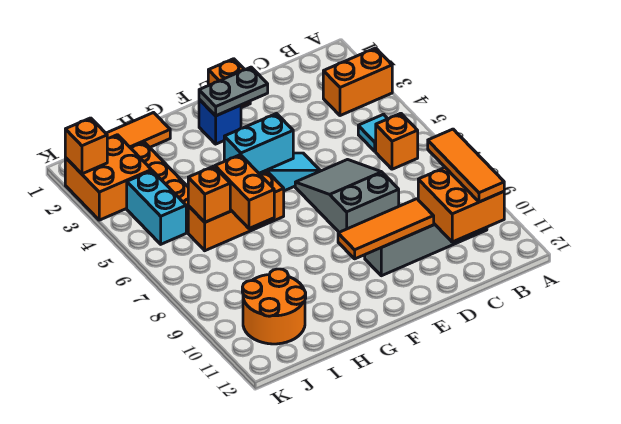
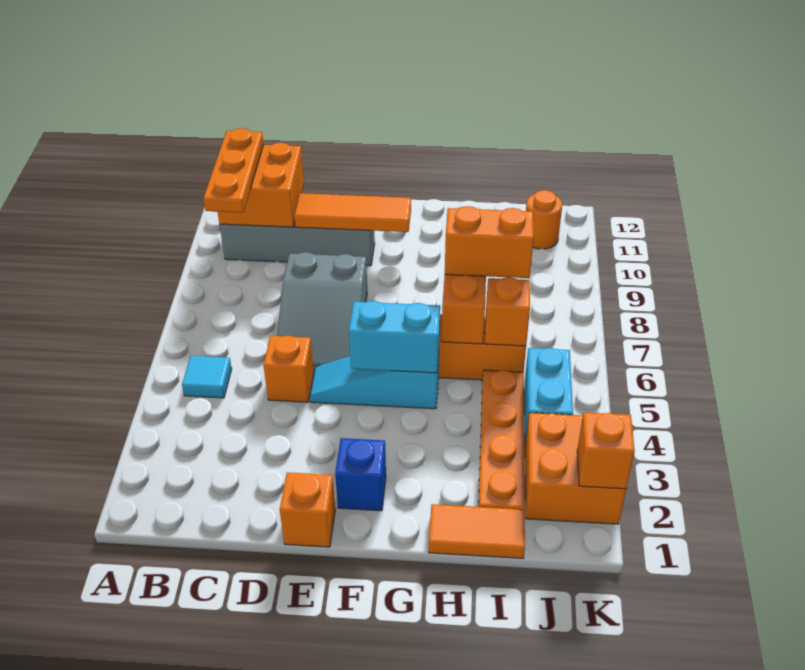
orange 1x2 brick [323,48,392,116] -> orange 1x2 brick moved to [445,206,534,278]
orange 1x1 brick [376,113,418,169] -> orange 1x1 brick moved to [263,335,314,402]
orange 1x3 tile [428,129,504,202] -> orange 1x3 plate [203,128,264,212]
grey 1x2 plate [199,67,268,116] -> none
orange 2x2 round brick [242,269,306,344] -> orange 1x1 round brick [526,190,562,249]

